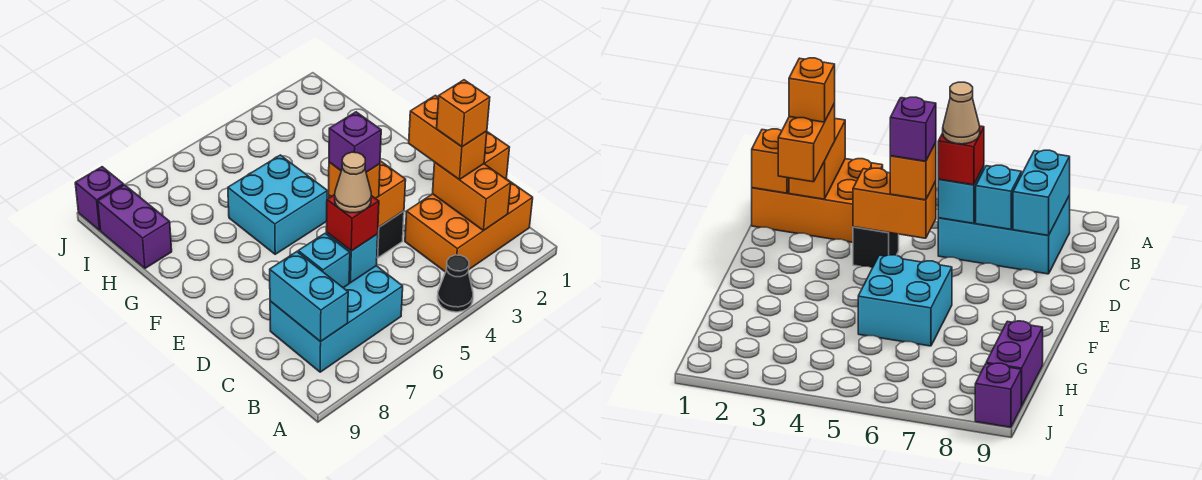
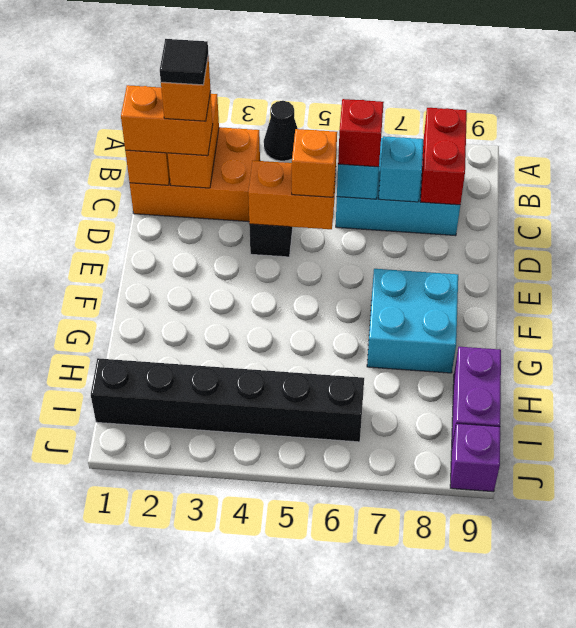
cyan 1x2 brick [270,252,348,342] -> red 1x2 brick [421,108,467,205]
orange 1x2 brick [409,95,487,180] -> orange 1x2 brick turned to [121,85,213,156]
none -> black 1x1 tile [160,39,208,85]
tan 1x1 cone [335,152,371,213] -> none
purple 1x1 brick [329,112,381,172] -> none
cyan 2x2 brick [228,155,328,254] -> cyan 2x2 brick moved to [367,269,458,373]
none -> black 1x6 brick [91,358,364,442]

